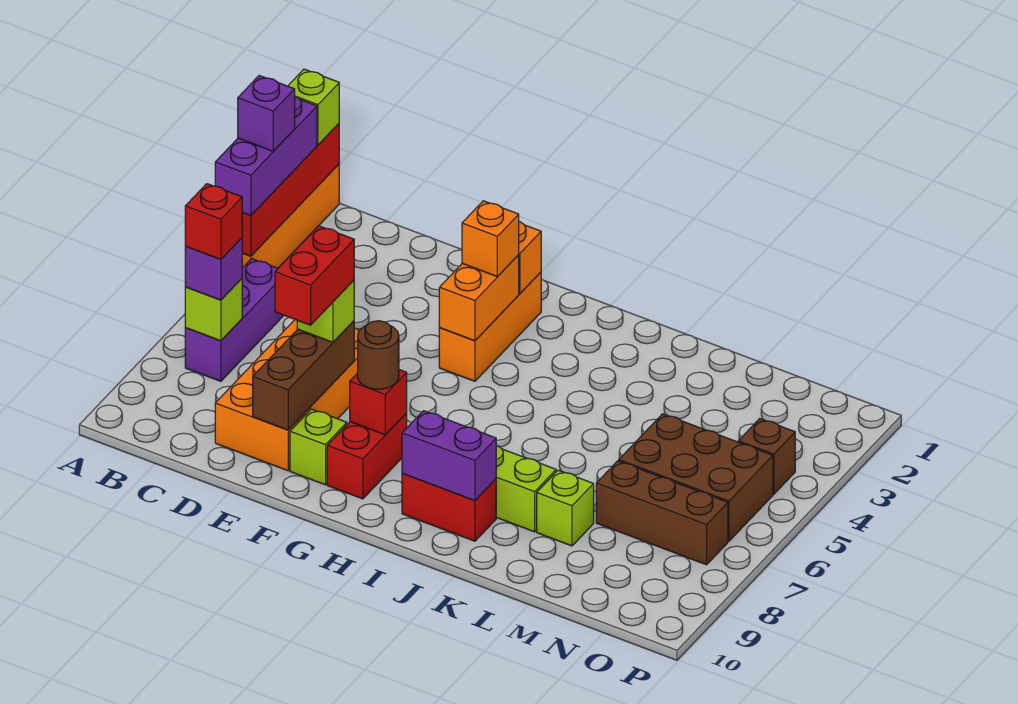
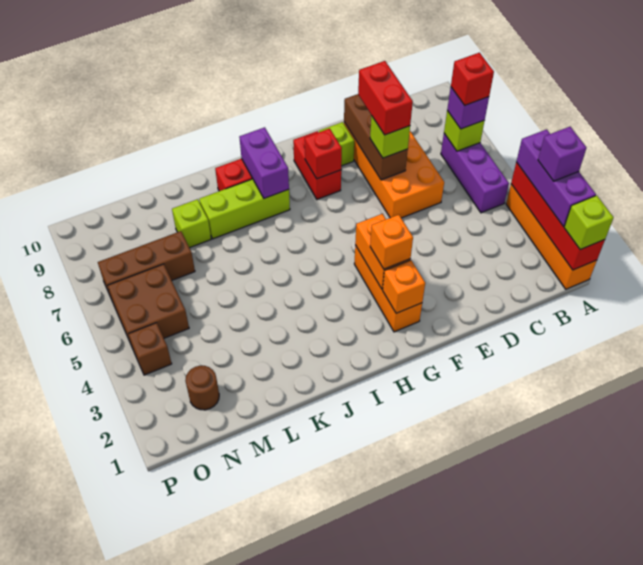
brown 1x1 round brick [358,321,399,389] -> brown 1x1 round brick moved to [185,366,219,410]
purple 1x2 brick [402,411,496,501] -> purple 1x2 brick turned to [239,127,289,198]
brown 2x3 brick [619,414,773,541] -> brown 2x2 brick [108,264,189,346]

